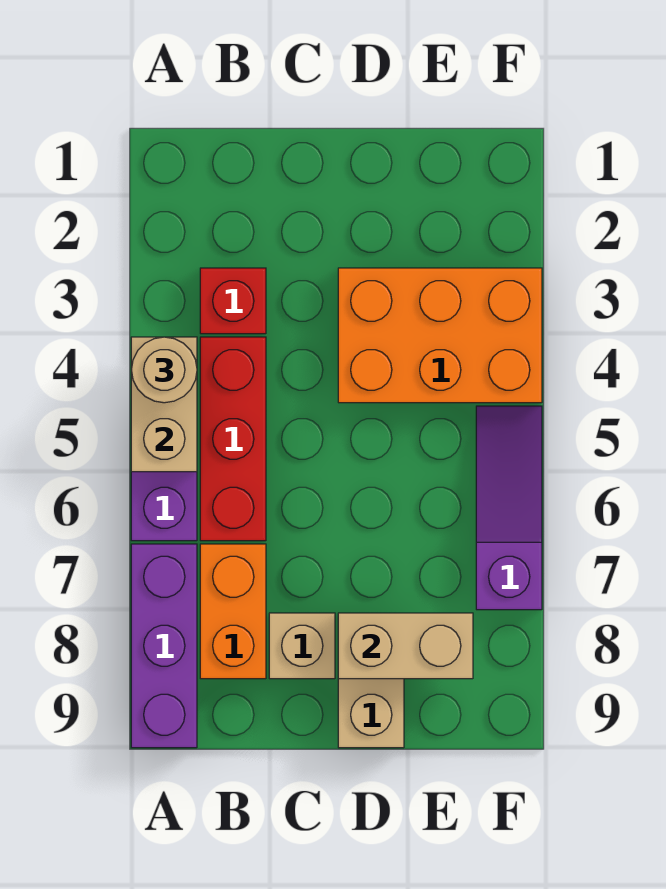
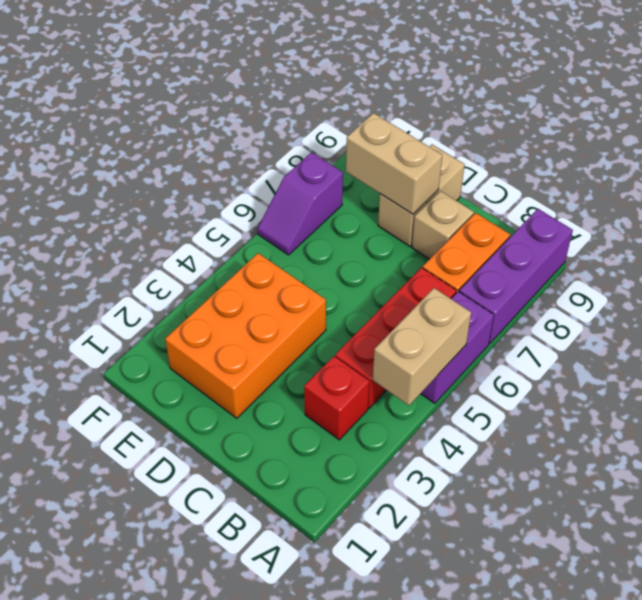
tan 1x1 round brick [131,337,197,403] -> none
orange 2x3 brick [338,268,542,403] -> orange 2x3 brick turned to [165,253,326,418]
purple 1x3 slope [476,406,542,610] -> purple 1x2 slope [257,152,343,255]

